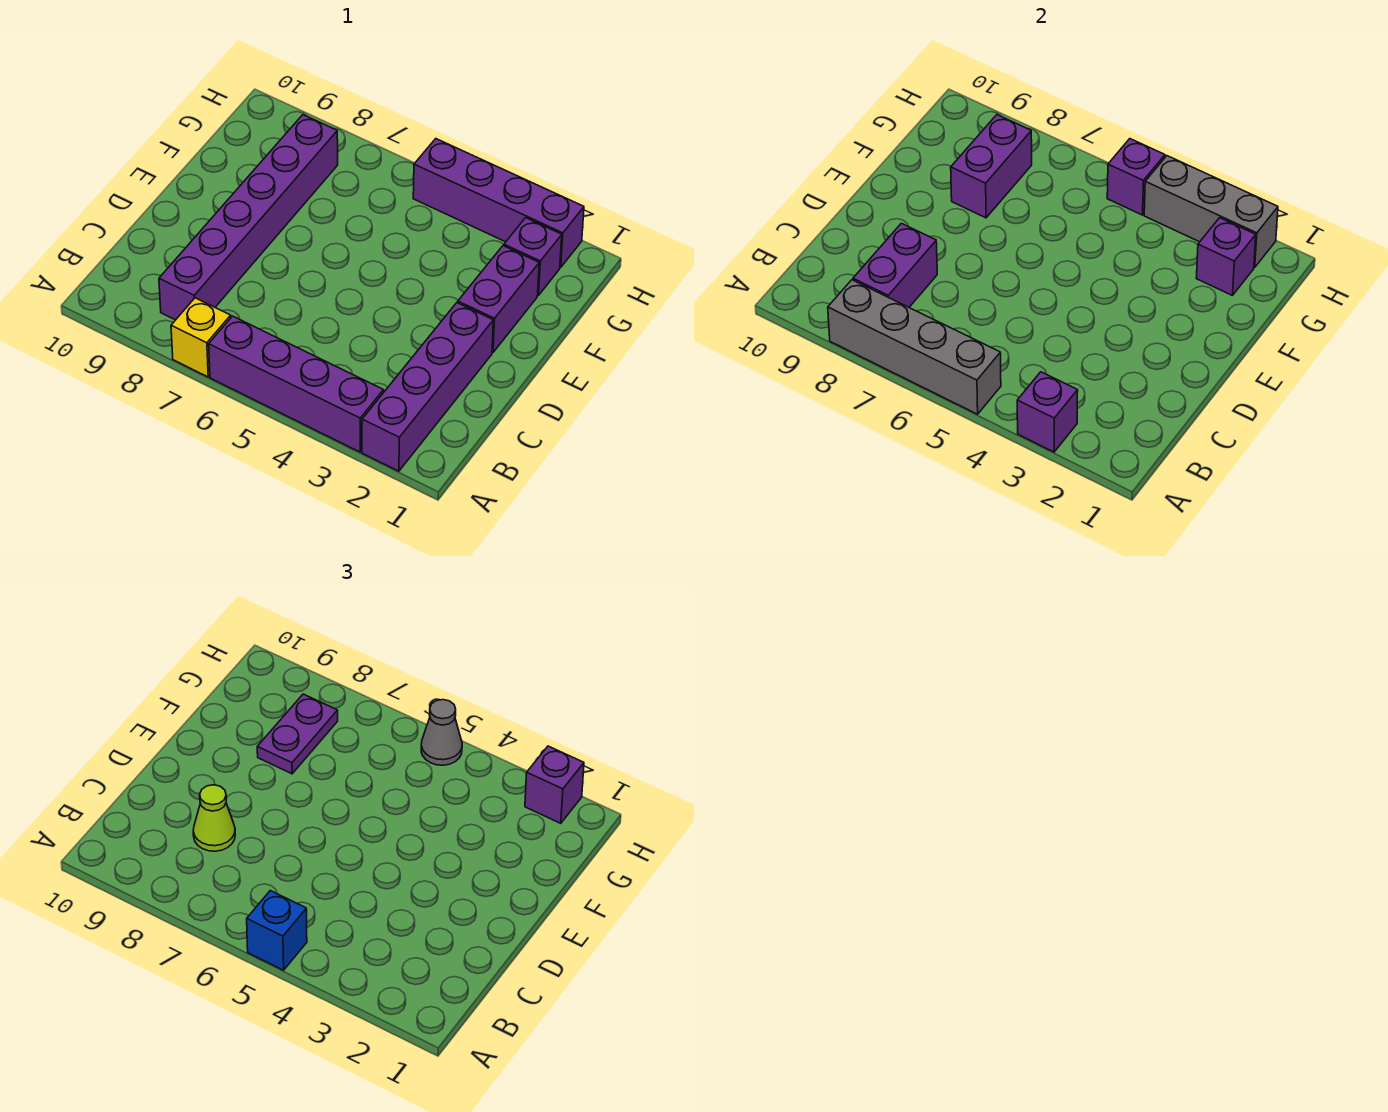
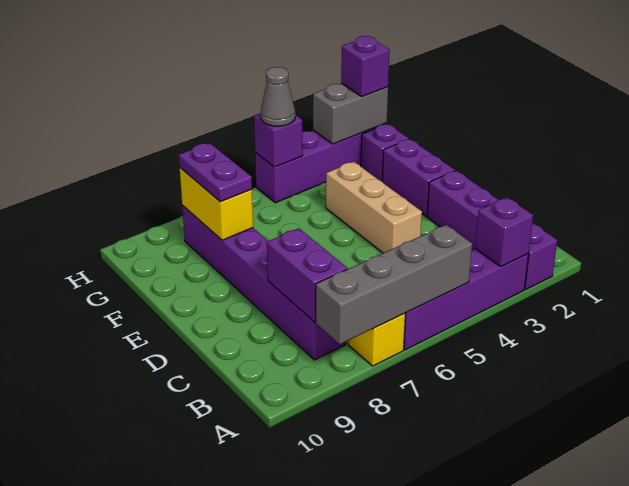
blue 1x1 brick [247,891,307,970] -> none
lime 1x1 cone [193,785,235,851] -> none
none -> tan 1x3 brick [326,162,422,253]
purple 1x2 brick [951,115,1032,218] -> yellow 1x2 brick [180,168,253,240]
purple 1x1 brick [1196,218,1256,296] -> none
grey 1x3 brick [1144,156,1278,267] -> grey 1x2 brick [313,83,388,144]

